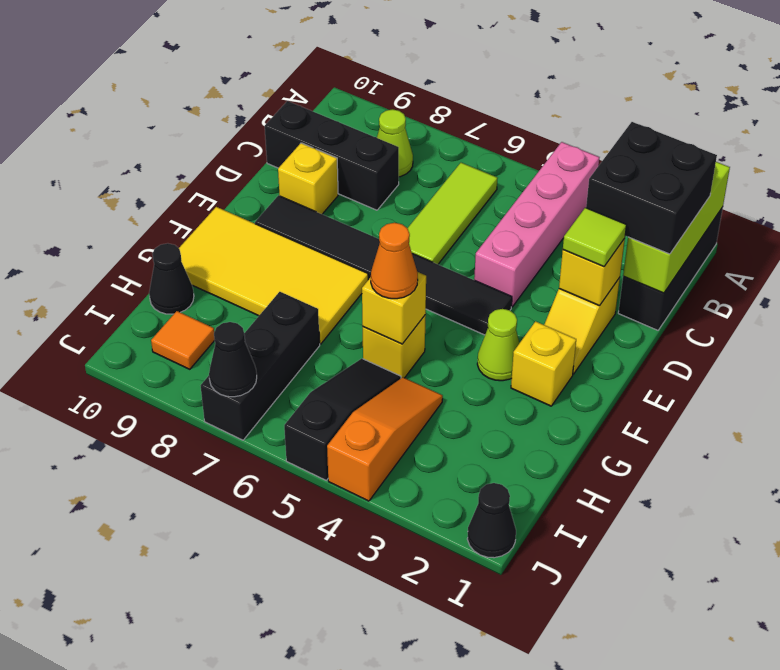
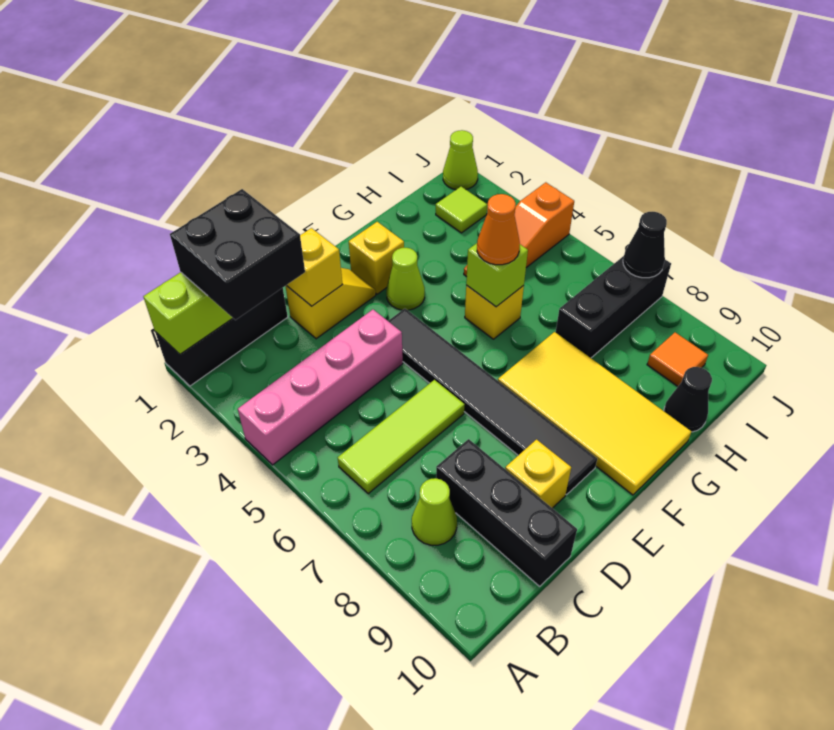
lime 1x1 tile [563,208,627,267] -> lime 1x1 tile moved to [436,187,487,233]
yellow 1x1 brick [362,272,426,344] -> lime 1x1 brick [466,243,528,307]
black 1x3 slope [284,359,401,480] -> none
black 1x1 cone [467,483,516,558] -> lime 1x1 cone [443,130,478,190]

